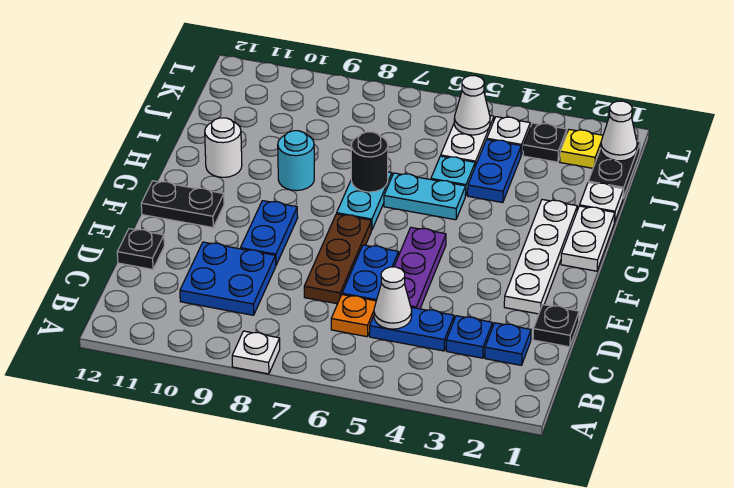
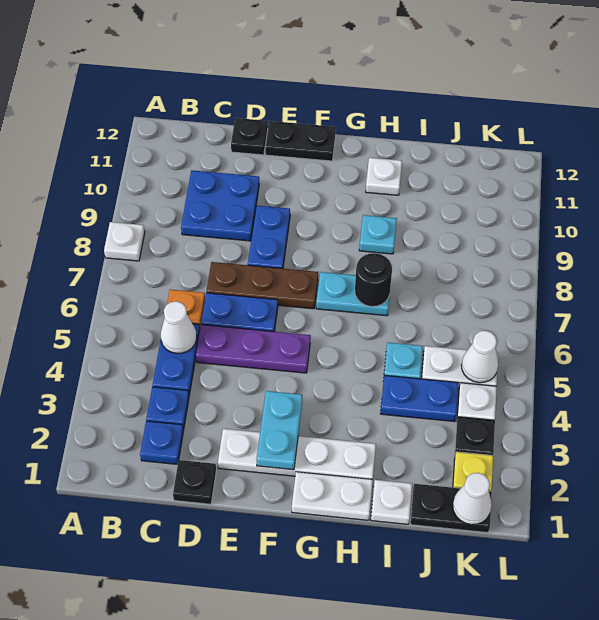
blue 1x2 plate [240,201,298,265] -> blue 1x2 plate turned to [248,205,290,269]
black 1x2 plate [141,181,224,228] -> black 1x2 plate turned to [265,121,336,161]
cyan 1x2 plate [384,173,466,220] -> cyan 1x2 plate moved to [256,391,302,470]
cyan 1x1 round brick [278,131,314,191] -> cyan 1x1 plate [359,215,397,254]
white 1x1 round brick [205,118,242,177] -> white 1x1 plate [366,158,402,195]

